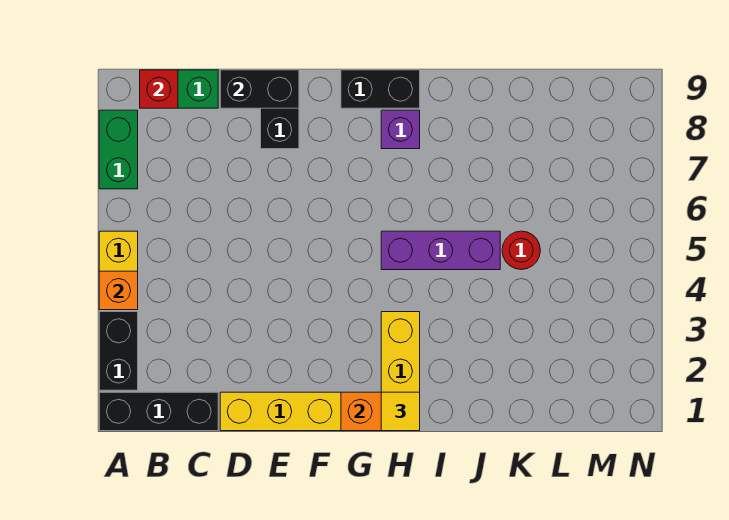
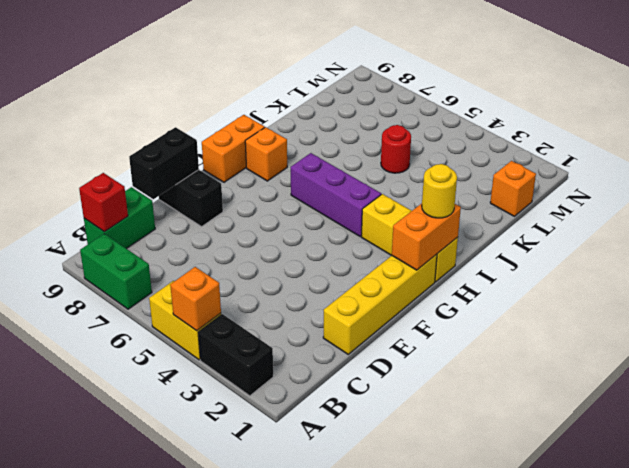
black 1x3 brick [99,392,218,431] -> none
black 1x2 brick [341,70,420,108] -> orange 1x2 brick [202,115,265,182]
yellow 1x1 tile [381,392,420,431] -> yellow 1x1 round brick [422,164,457,218]
purple 1x3 brick [381,231,500,270] -> purple 1x3 brick turned to [291,153,381,236]
purple 1x1 brick [381,110,420,149] -> orange 1x1 brick [245,127,287,181]
none -> orange 1x1 brick [490,161,536,216]

